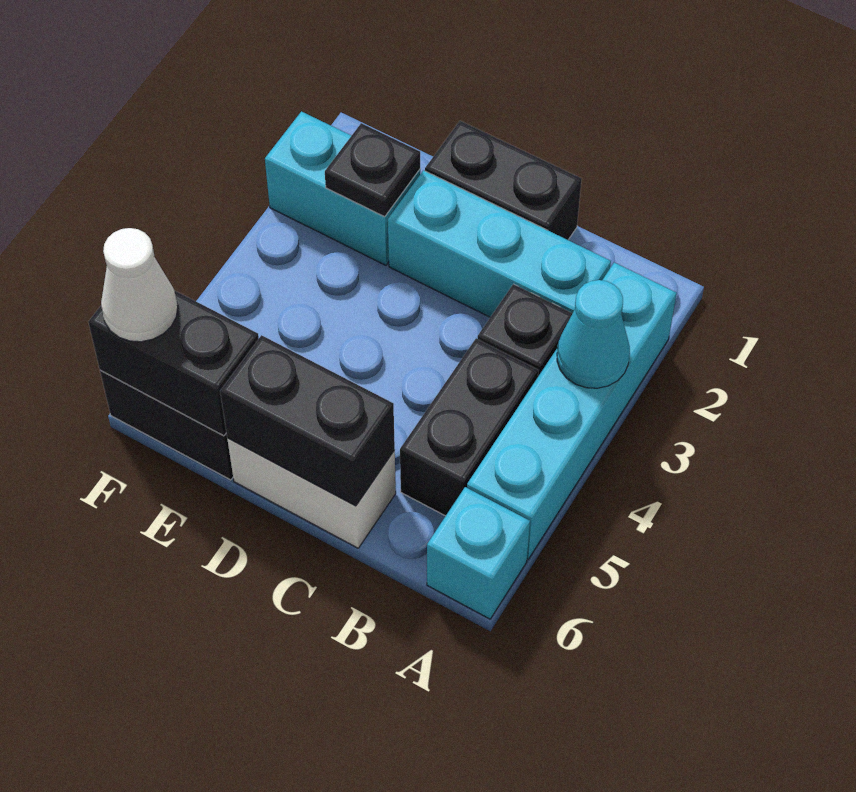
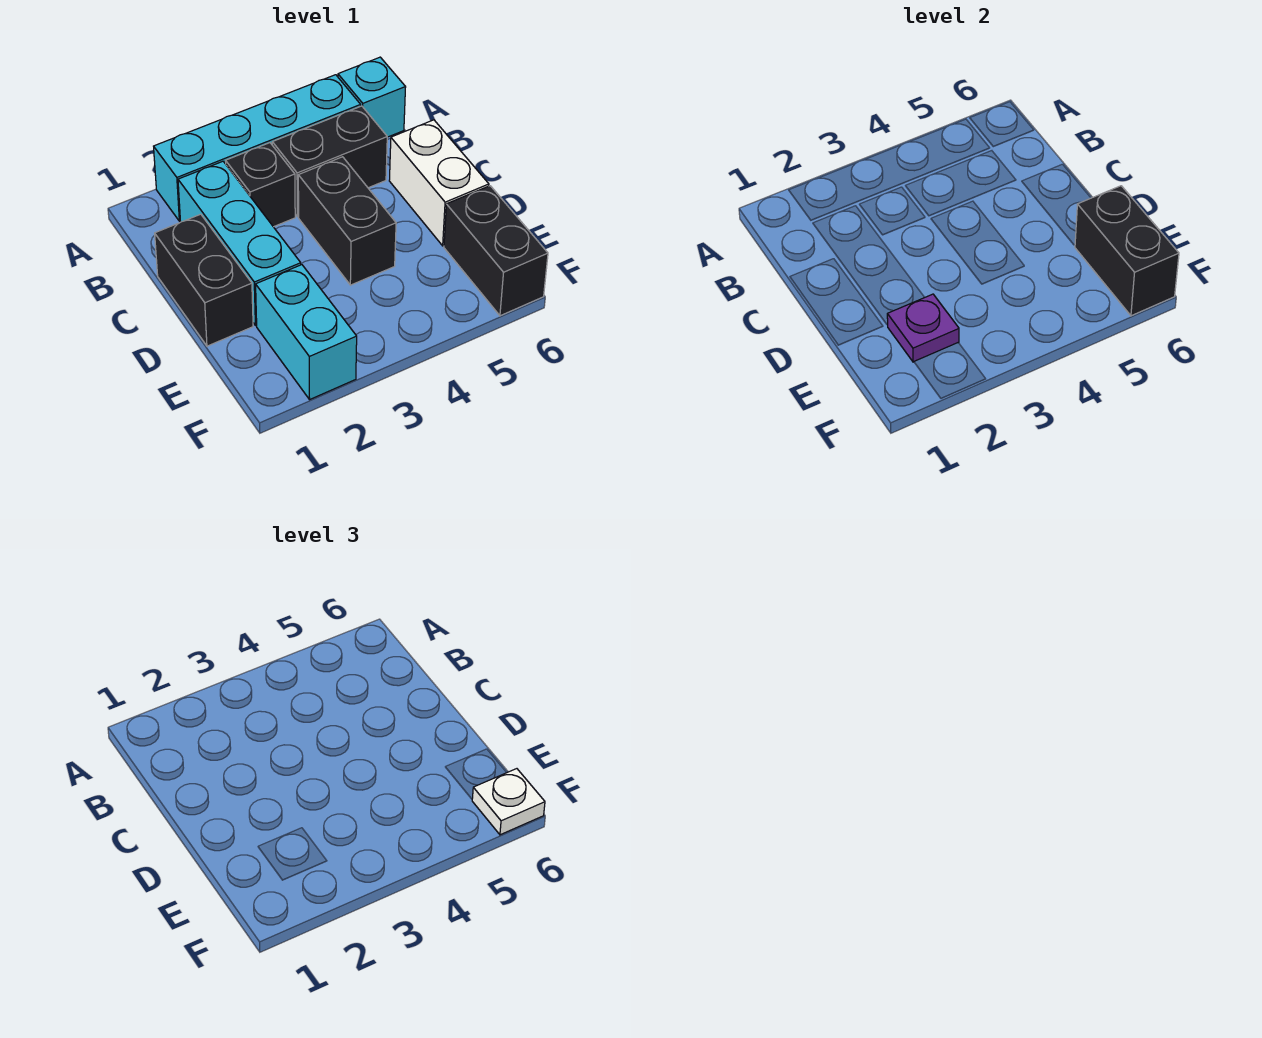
cyan 1x1 cone [557,280,630,388] -> none
black 1x2 brick [220,335,395,506] -> black 1x2 brick moved to [298,157,396,285]
black 1x1 plate [325,123,420,217] -> purple 1x1 plate [887,294,959,362]
white 1x1 cone [101,228,178,342] -> white 1x1 plate [472,769,545,835]

